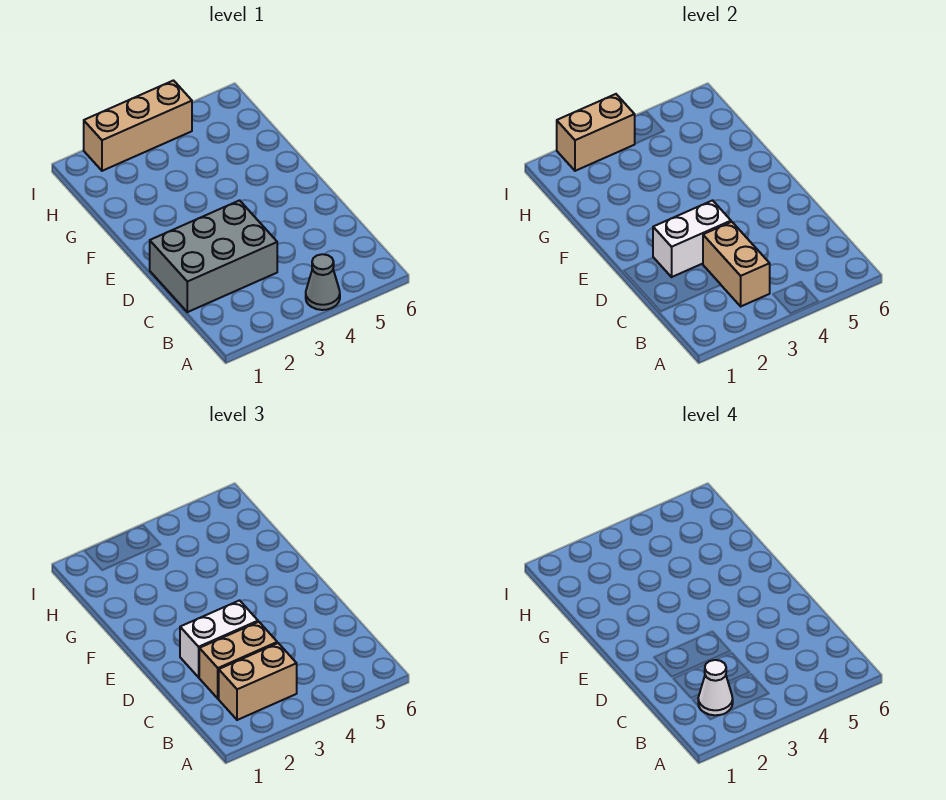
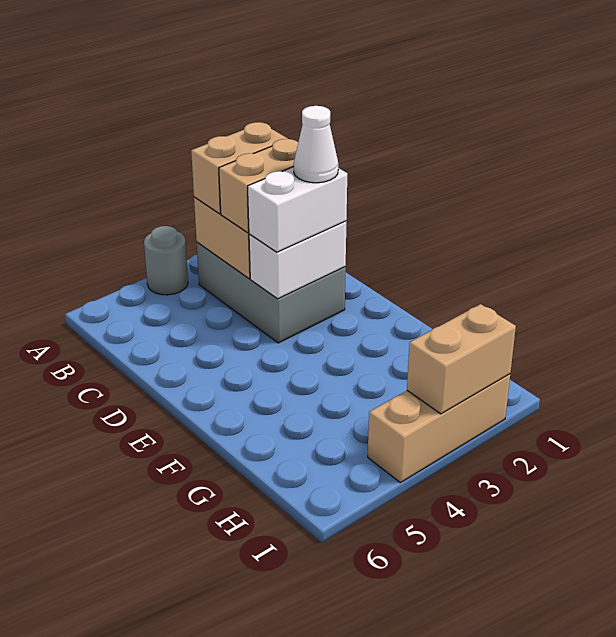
grey 1x1 cone [306,254,340,310] -> grey 1x1 round brick [144,226,188,295]
white 1x1 cone [698,660,733,715] -> white 1x1 cone moved to [294,106,338,183]
grey 2x3 brick [150,200,277,312] -> grey 2x3 brick turned to [197,242,346,343]

